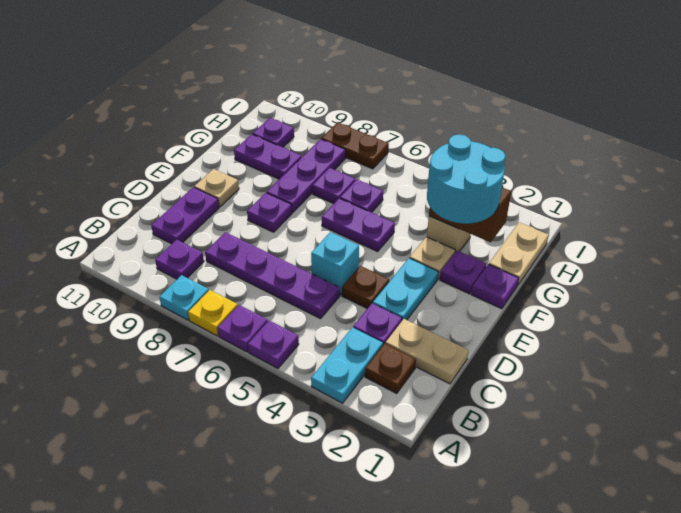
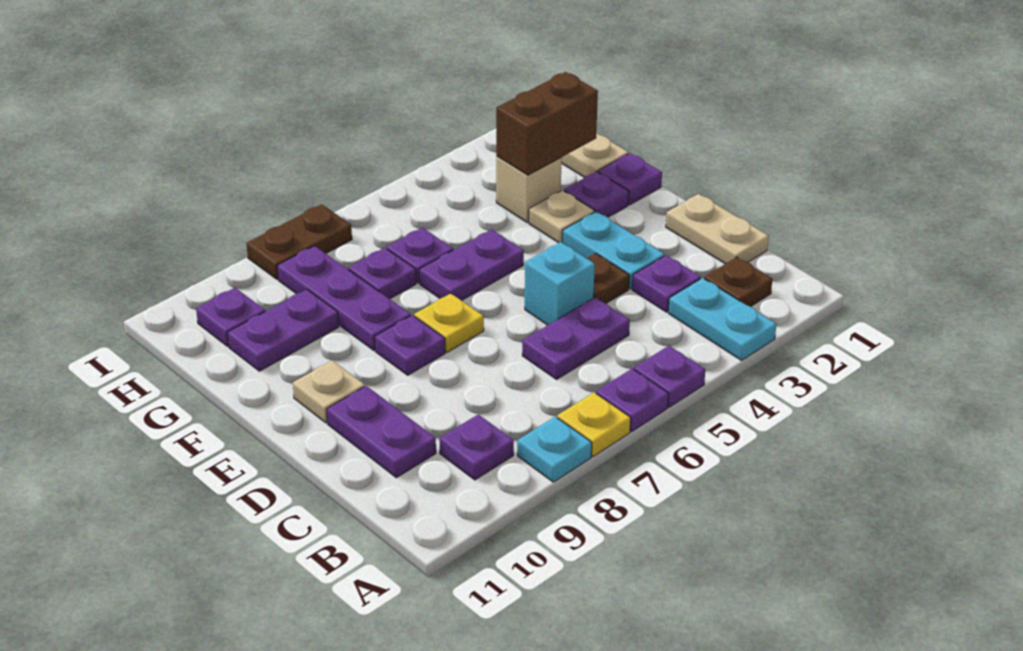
tan 1x2 plate [385,319,469,384] -> tan 1x2 plate turned to [666,194,769,264]
purple 1x4 plate [205,232,340,319] -> purple 1x2 plate [522,297,630,379]
none -> yellow 1x1 plate [414,293,484,352]
cyan 2x2 round brick [427,134,505,224] -> none

